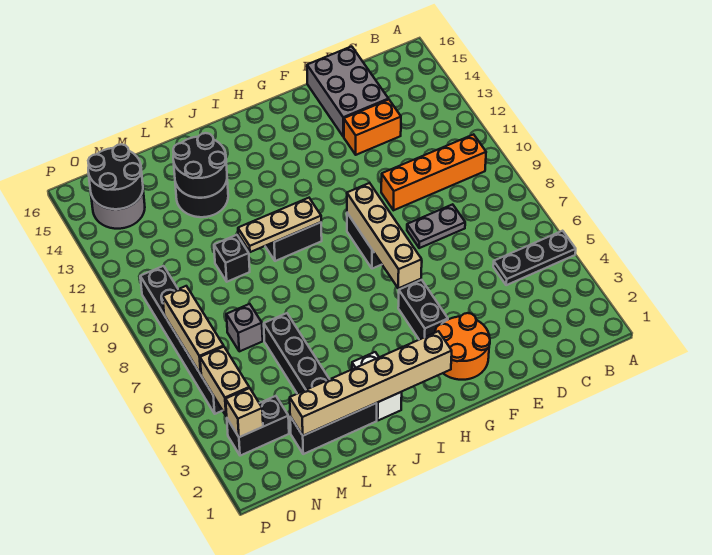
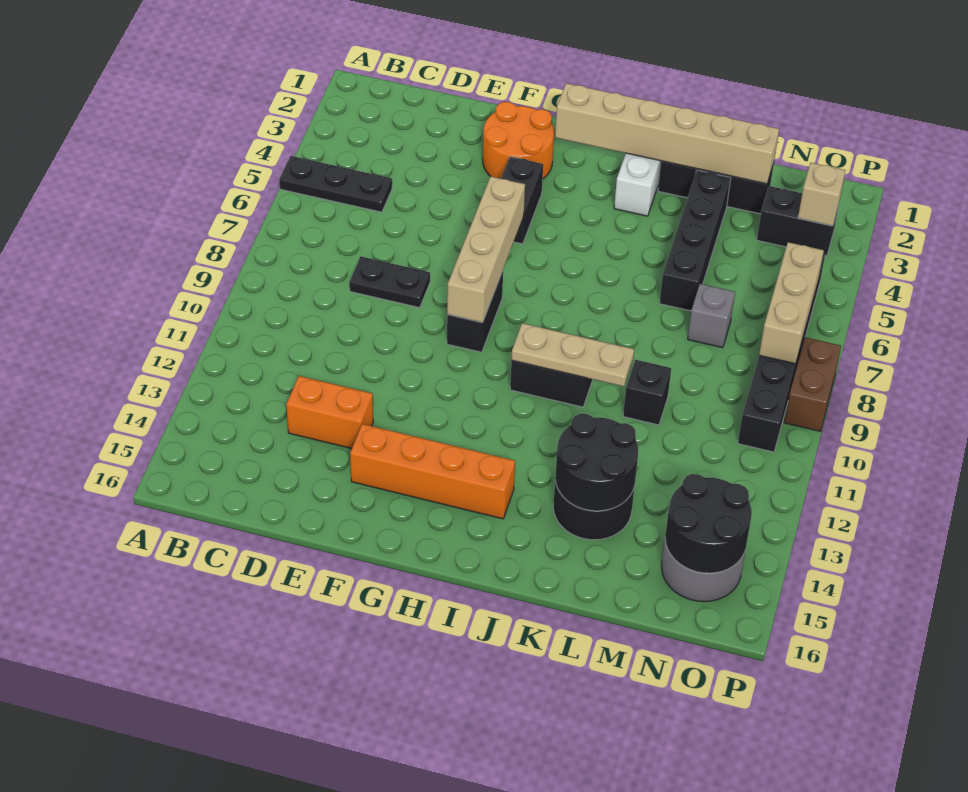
orange 1x4 brick [381,134,486,210] -> orange 1x4 brick moved to [350,424,515,519]
grey 1x2 plate [407,204,465,248] -> black 1x2 plate [349,256,430,308]
grey 2x3 brick [307,46,388,137] -> none
tan 1x2 brick [200,347,249,416] -> none
none -> brown 1x2 brick [784,337,841,431]

